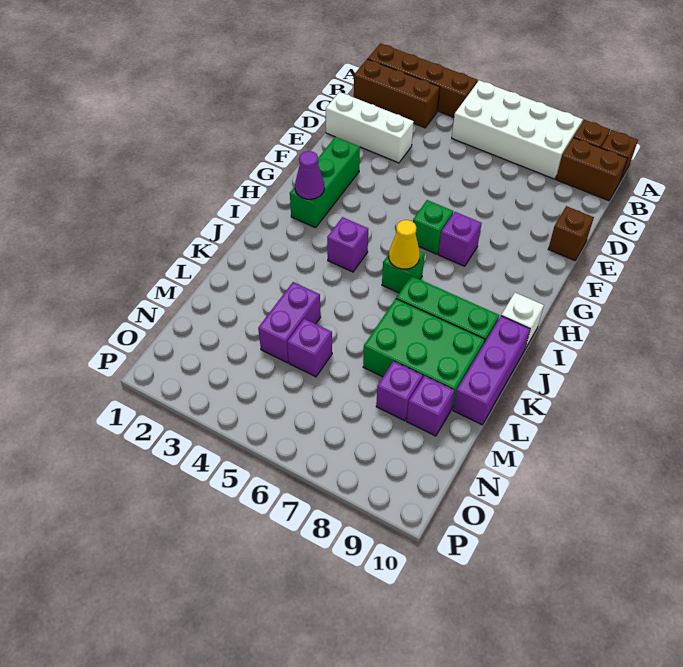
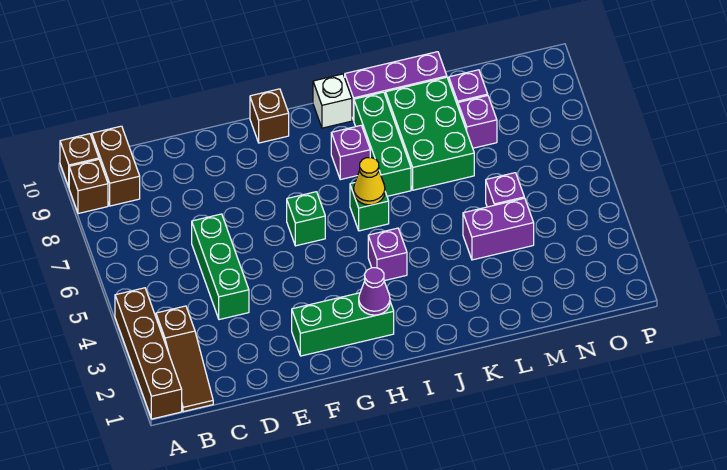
white 2x4 brick [452,80,583,179] -> none
brown 1x3 brick [354,59,440,128] -> brown 1x3 slope [156,306,213,412]
white 1x3 brick [326,92,414,163] -> none
none -> green 1x3 brick [192,214,249,320]
brown 1x1 brick [548,206,594,261] -> brown 1x1 brick moved to [250,89,289,143]
purple 1x1 brick [438,212,482,266] -> purple 1x1 brick moved to [331,126,370,180]

